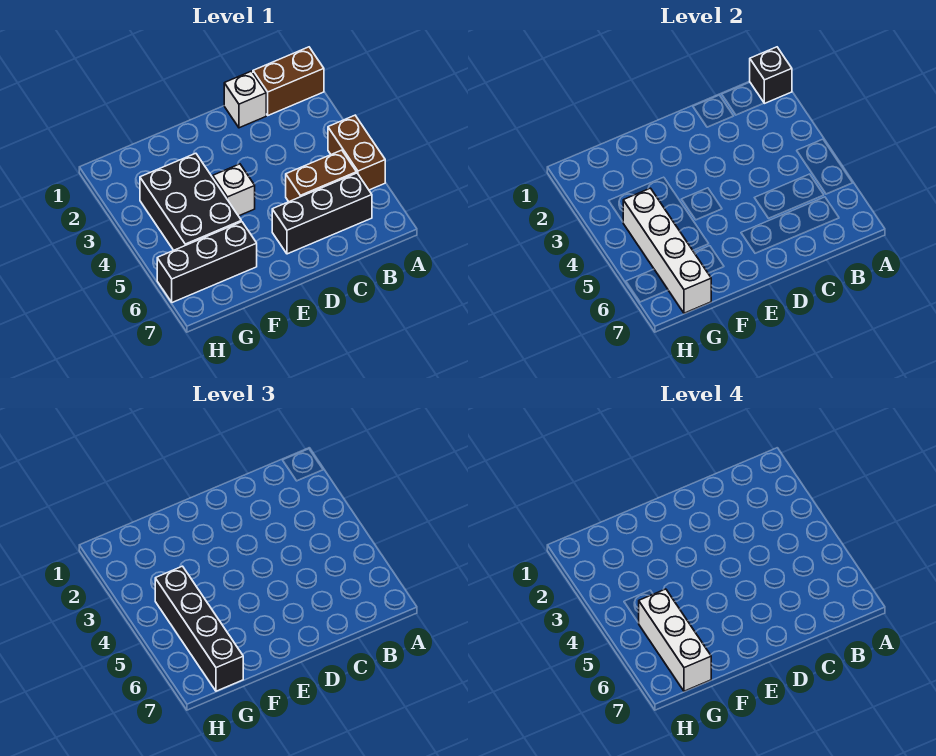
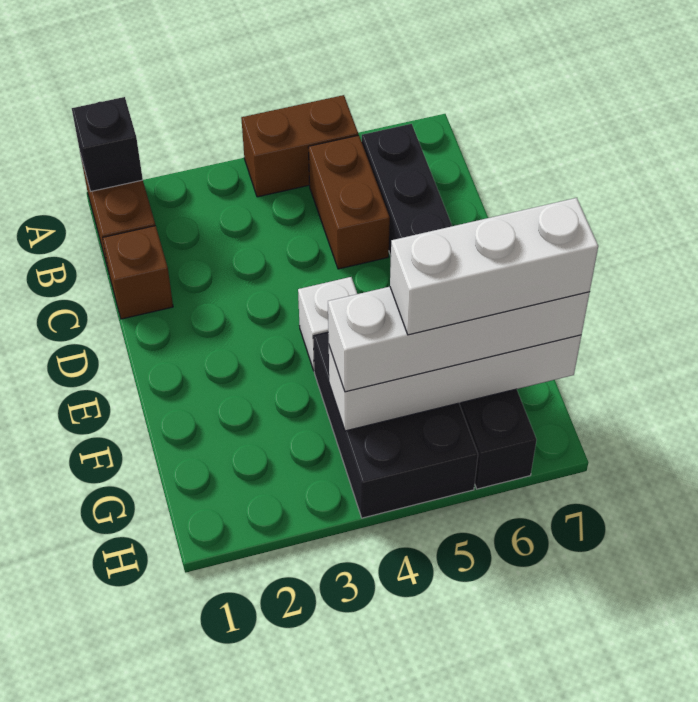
white 1x1 brick [224,71,266,128] -> brown 1x1 brick [103,226,173,319]
black 2x3 brick [140,153,241,250] -> black 2x3 brick turned to [313,332,478,518]
black 1x4 brick [155,566,243,691] -> white 1x4 brick [328,287,590,392]

